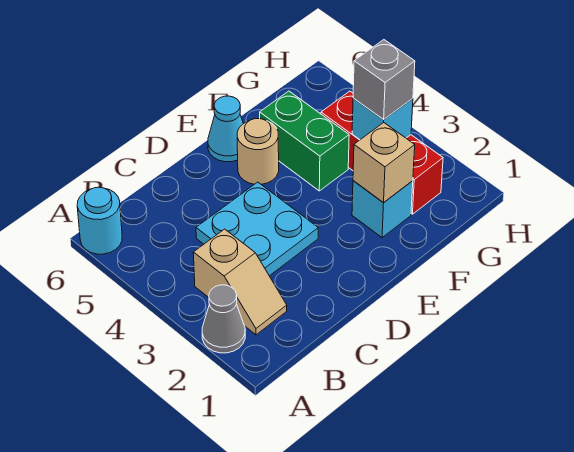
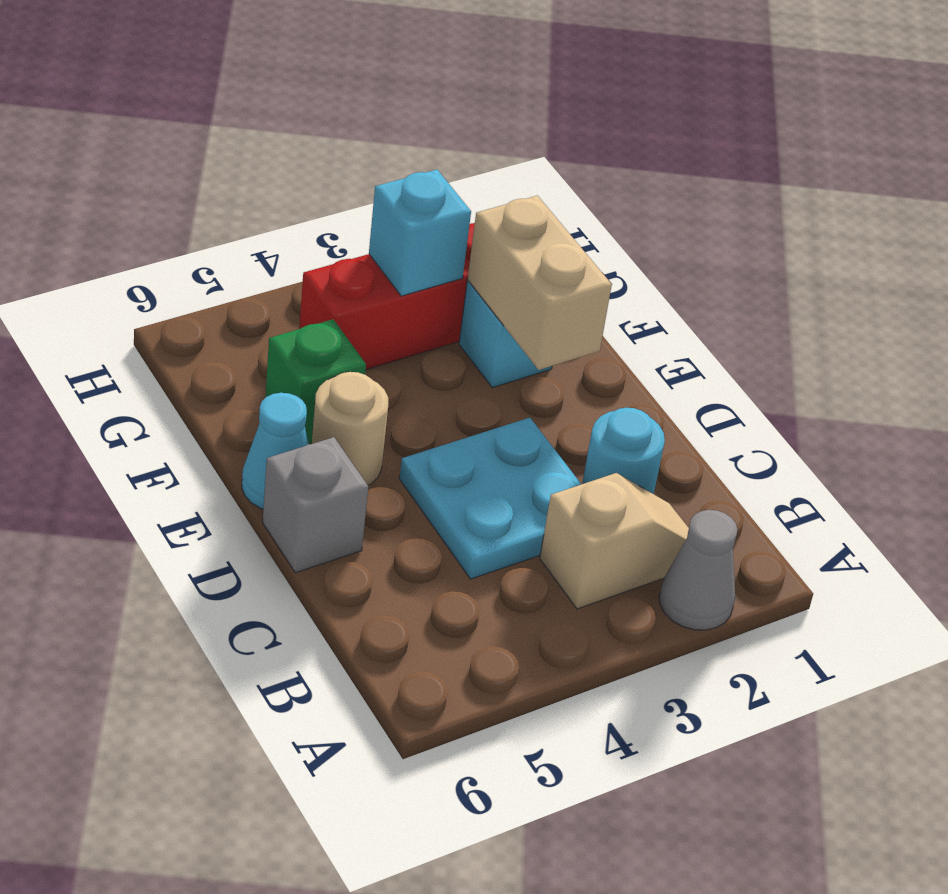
cyan 1x1 round brick [77,187,122,254] -> cyan 1x1 round brick moved to [582,407,665,494]
tan 1x1 brick [353,123,415,203] -> tan 1x2 brick [467,196,612,370]
green 1x2 brick [260,91,349,191] -> green 1x1 brick [265,319,366,444]
grey 1x1 brick [353,40,415,120] -> grey 1x1 brick moved to [263,437,368,573]

